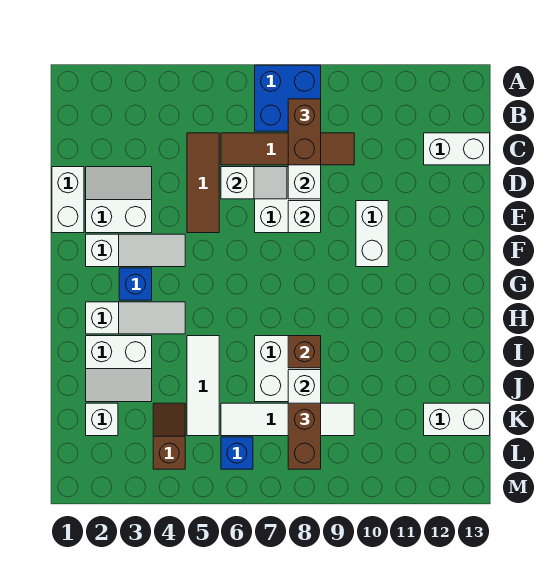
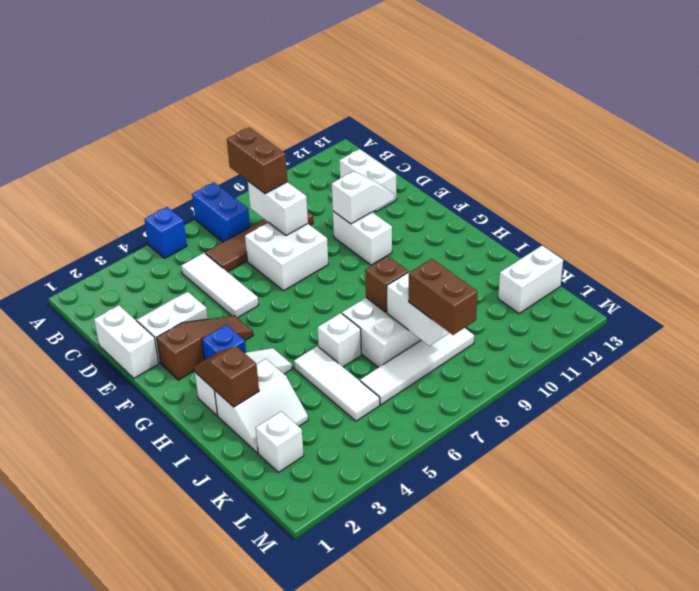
blue 2x2 brick [255,65,321,131] -> blue 1x2 brick [192,182,250,242]
brown 1x3 tile [187,133,219,233] -> white 1x3 tile [181,253,258,318]
white 1x2 brick [424,133,490,165] -> white 1x2 brick turned to [339,149,396,212]
white 1x2 slope [221,167,287,199] -> white 1x2 slope moved to [332,171,394,224]
white 1x1 brick [288,201,321,233] -> white 1x1 brick moved to [318,313,361,367]
white 1x3 slope [86,234,185,267] -> brown 1x3 slope [157,316,253,380]
brown 1x2 slope [153,403,185,469] -> brown 1x2 slope moved to [194,346,259,407]
blue 1x1 brick [221,437,253,469] -> blue 1x1 brick moved to [144,207,187,258]

